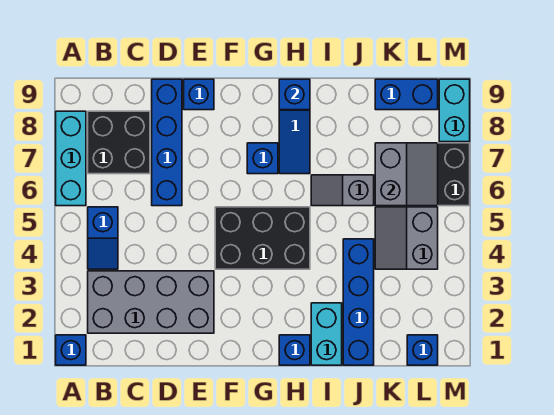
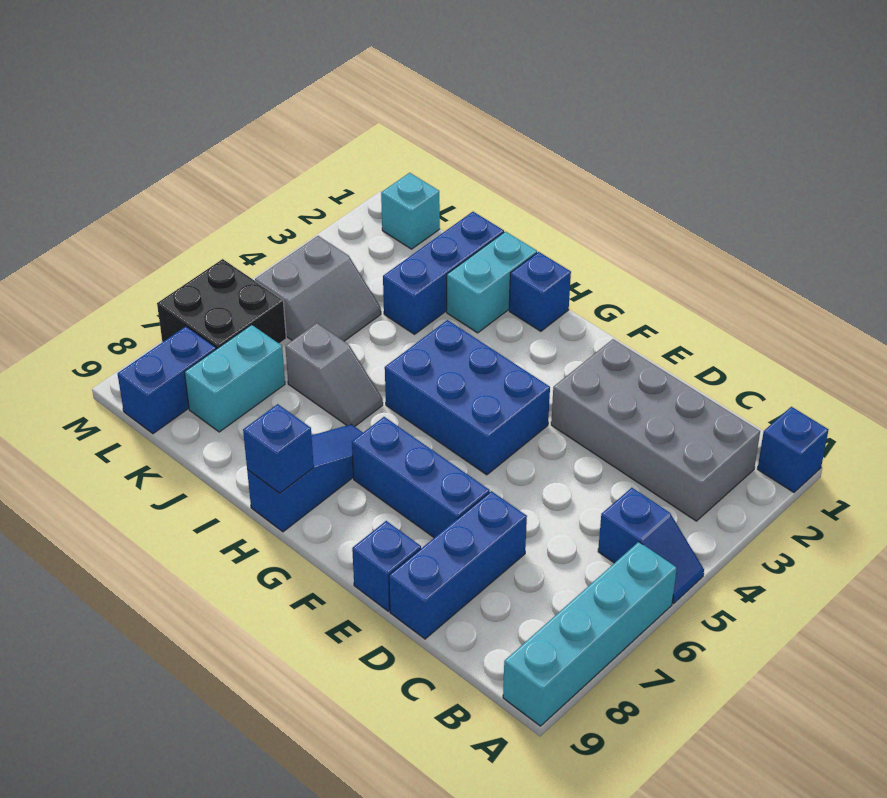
cyan 1x3 brick [56,111,86,206] -> cyan 1x4 brick [503,542,677,726]
blue 1x2 slope [88,207,118,269] -> blue 1x2 slope turned to [598,488,704,604]
black 2x2 brick [88,111,150,174] -> none
blue 1x4 brick [152,79,182,206] -> blue 1x3 brick [389,491,527,639]
black 2x3 brick [215,207,310,269] -> blue 2x3 brick [385,320,550,475]
blue 1x1 brick [247,143,278,174] -> blue 1x3 brick [352,417,490,538]
blue 1x4 brick [343,239,374,365] -> blue 1x3 brick [383,212,504,334]
grey 2x2 slope [375,143,438,206] -> none
blue 1x2 brick [375,79,438,110] -> blue 1x2 brick turned to [117,326,216,434]
blue 1x1 brick [407,335,438,365] -> cyan 1x1 brick [381,173,440,249]
cyan 1x2 brick [439,79,470,142] -> cyan 1x2 brick moved to [184,325,285,432]

